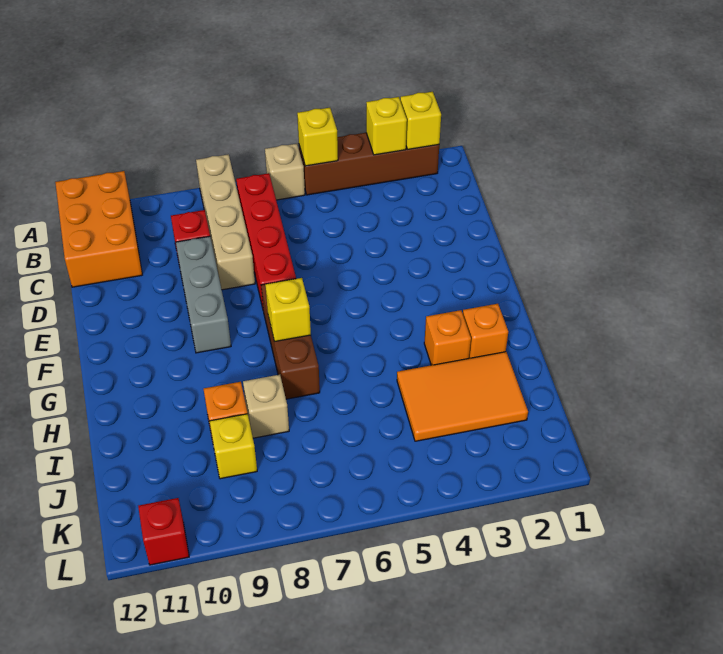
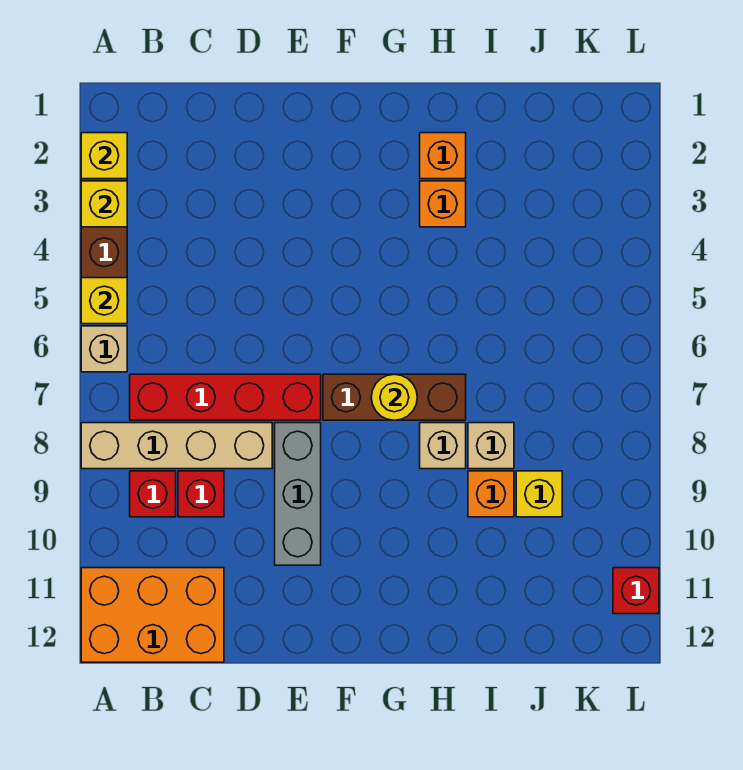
none -> red 1x1 brick [130,471,176,517]
grey 1x3 brick [176,236,231,353] -> grey 1x3 brick turned to [275,423,321,565]
yellow 1x1 brick [265,278,311,342] -> yellow 1x1 round brick [371,374,417,420]
none -> tan 1x1 brick [420,423,466,469]
orange 2x3 tile [397,352,528,441] -> none

